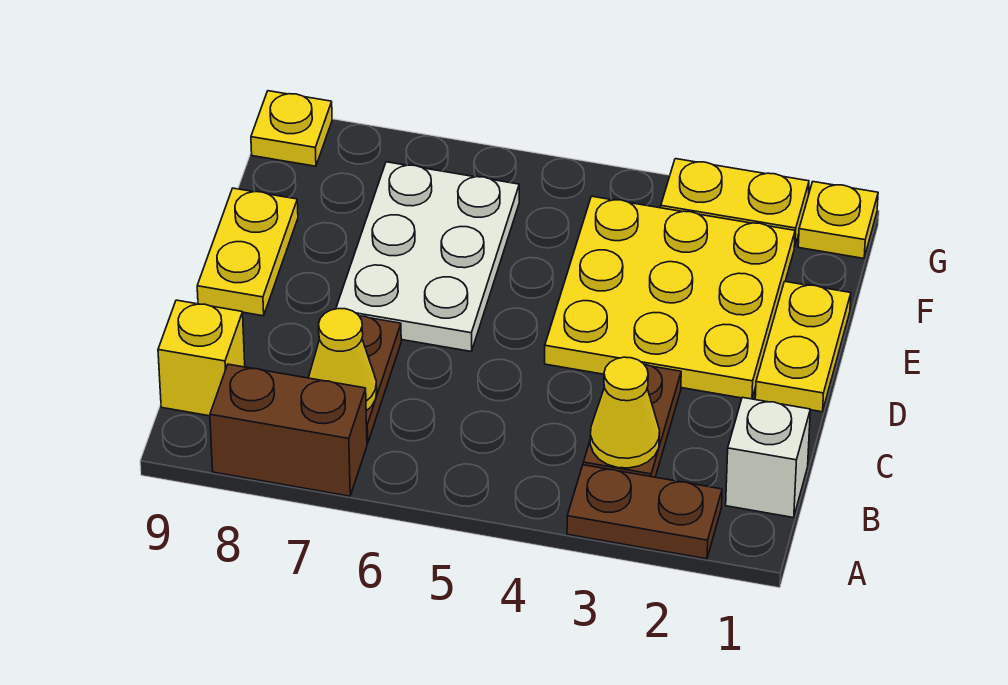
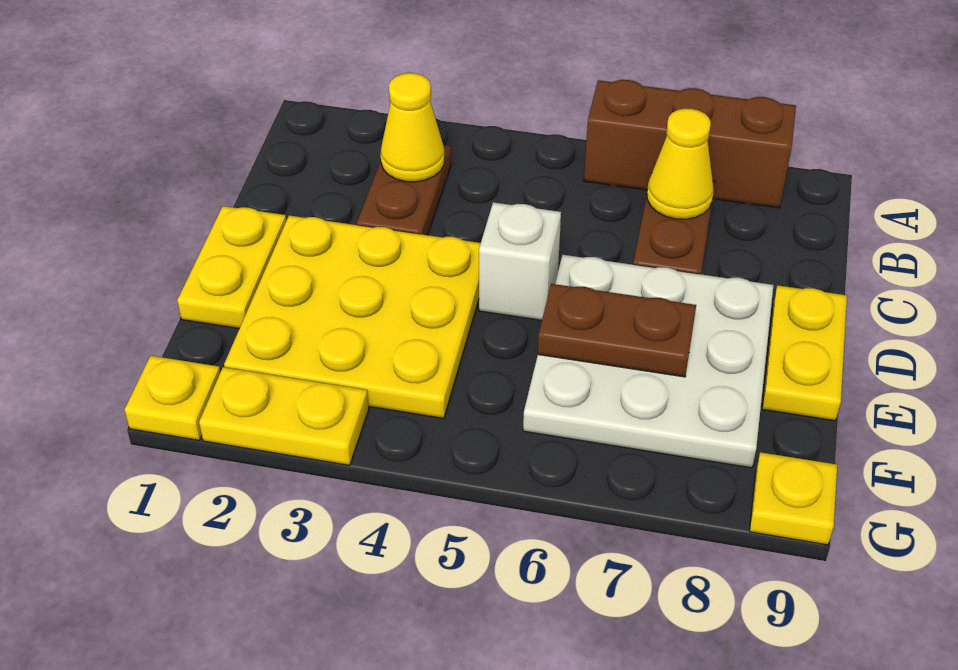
brown 1x2 plate [567,465,722,559] -> brown 1x2 plate moved to [538,284,696,377]
brown 1x2 brick [210,364,367,496] -> brown 1x3 brick [584,80,796,208]
white 1x1 brick [726,397,810,518] -> white 1x1 brick moved to [479,202,561,320]
yellow 1x1 brick [158,300,245,416] -> none
white 2x3 plate [336,162,519,351] -> white 3x3 plate [523,255,773,468]

